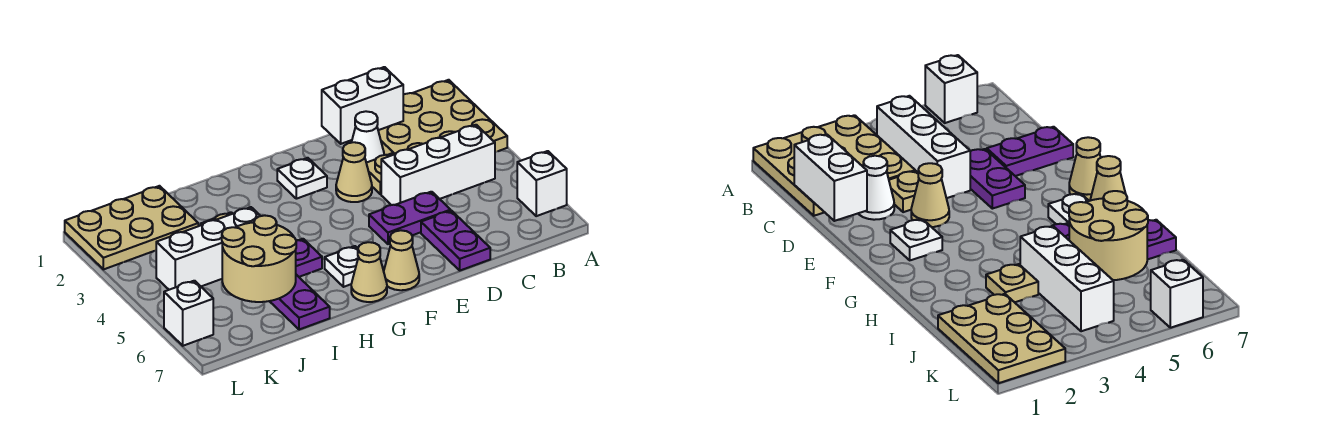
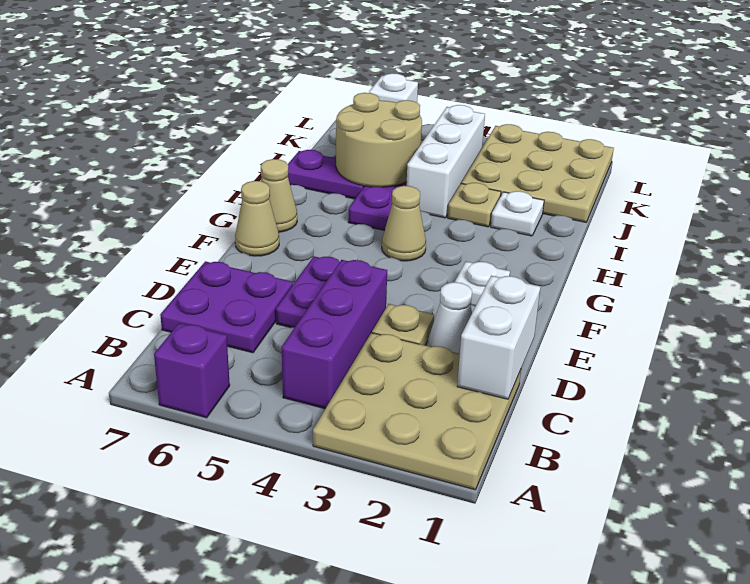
white 1x1 brick [517,151,567,216] -> purple 1x1 brick [154,323,230,418]
white 1x3 brick [381,125,495,205] -> purple 1x3 brick [282,260,387,409]
purple 1x2 plate [421,211,490,270] -> purple 2x2 plate [160,261,293,353]
tan 1x1 cone [336,142,372,202] -> tan 1x1 cone moved to [382,186,426,261]
white 1x1 plate [325,246,358,287] -> white 1x1 plate moved to [491,191,544,236]
tan 2x3 plate [65,186,198,269] -> tan 3x3 plate [461,124,614,222]

